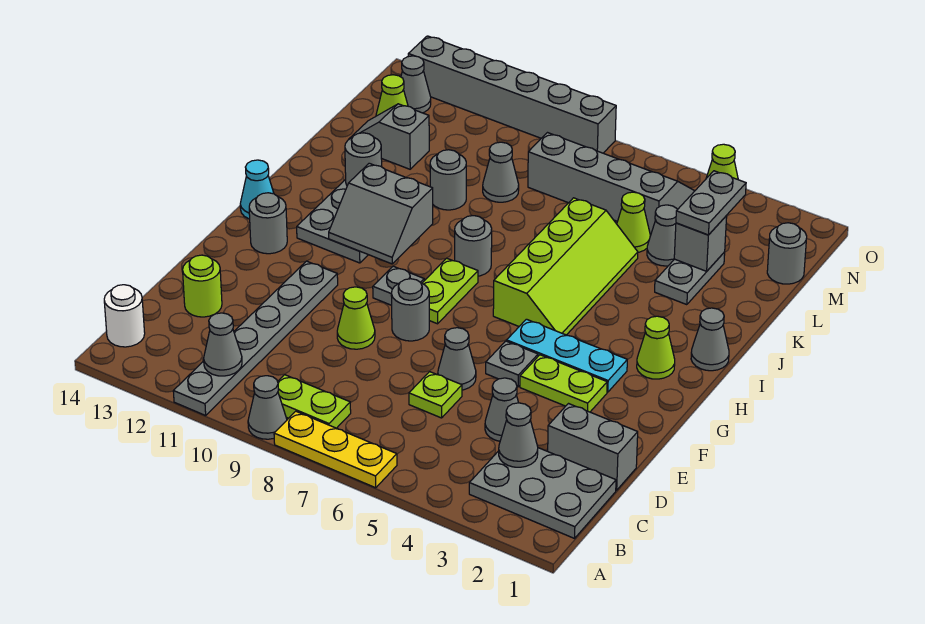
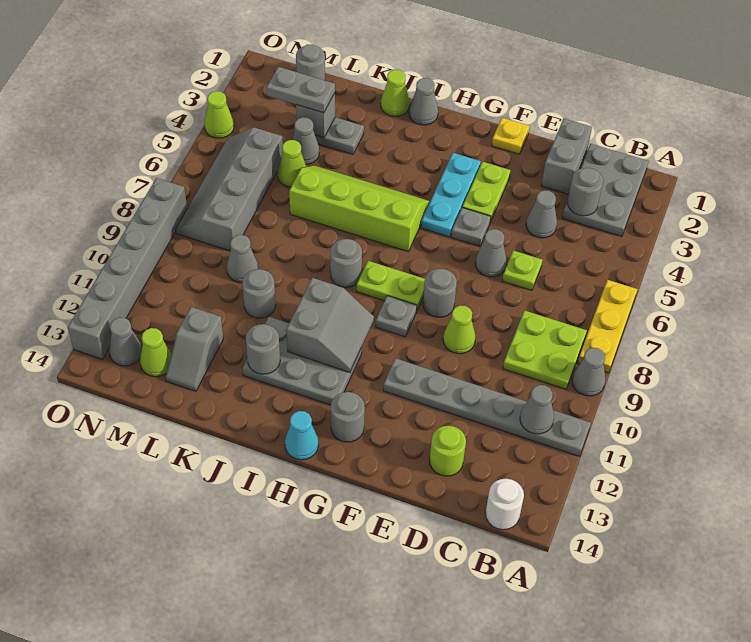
lime 1x2 plate [278,375,351,428] -> lime 2x2 plate [503,311,587,389]
grey 1x1 cone [499,403,538,467] -> grey 1x1 round brick [568,168,603,216]
none -> yellow 1x1 plate [492,118,530,154]
lime 1x1 cone [637,316,675,379] -> lime 1x1 cone moved to [381,70,410,116]

